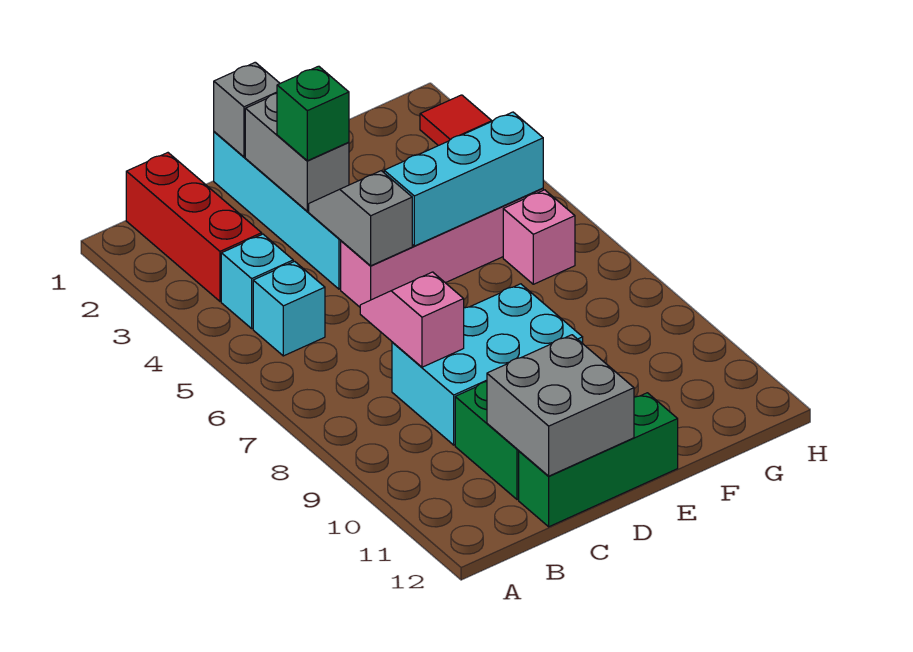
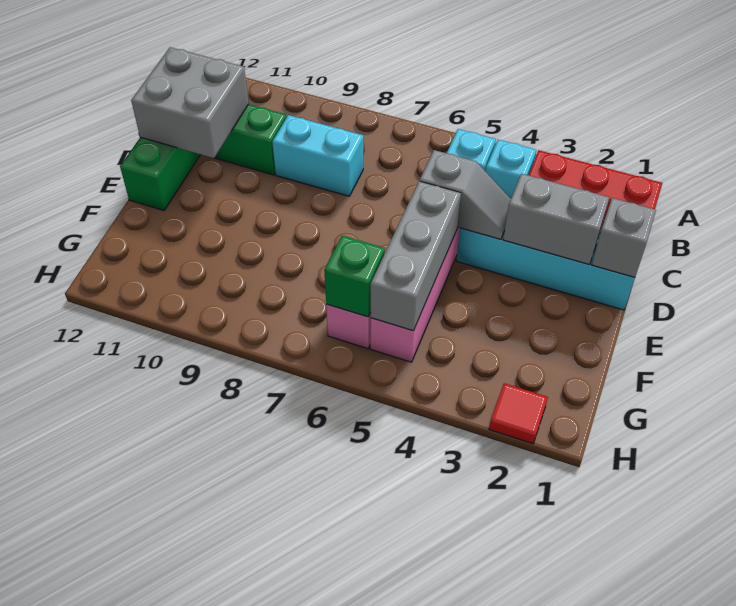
pink 1x2 slope [360,272,464,367] -> none
cyan 2x3 brick [392,284,583,445] -> cyan 1x2 brick [272,115,363,196]
green 1x1 brick [277,66,349,161] -> green 1x1 brick moved to [324,236,385,317]
cyan 1x3 brick [384,112,543,246] -> grey 1x3 brick [371,181,461,331]

